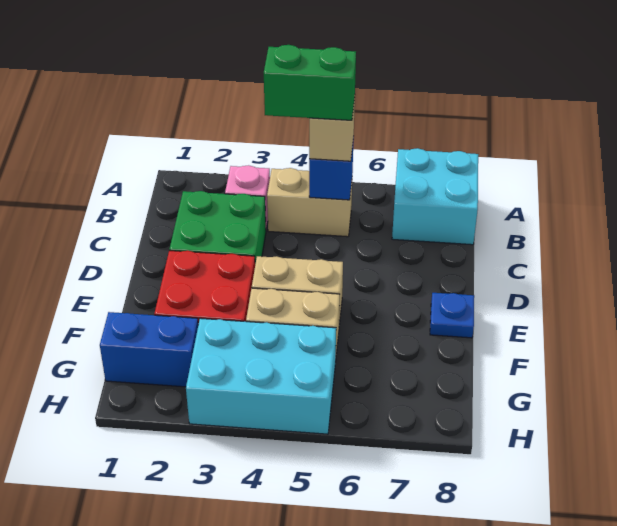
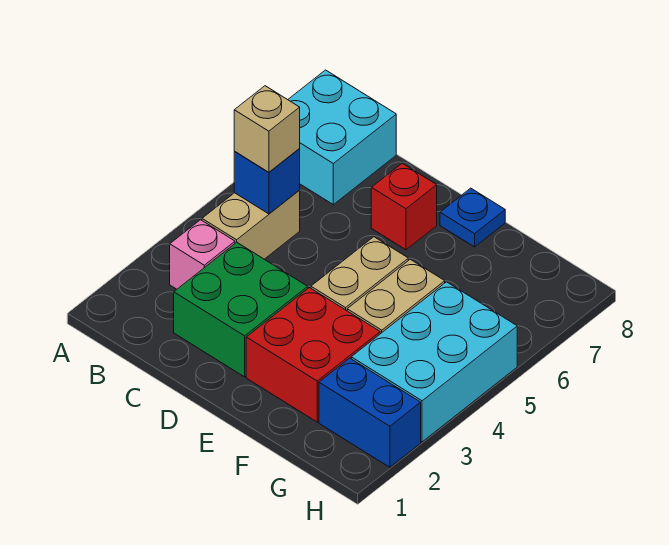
green 1x2 brick [264,45,356,120] -> none
none -> red 1x1 brick [371,163,437,250]
blue 1x2 brick [100,312,198,387] -> blue 1x2 brick turned to [319,358,421,467]

